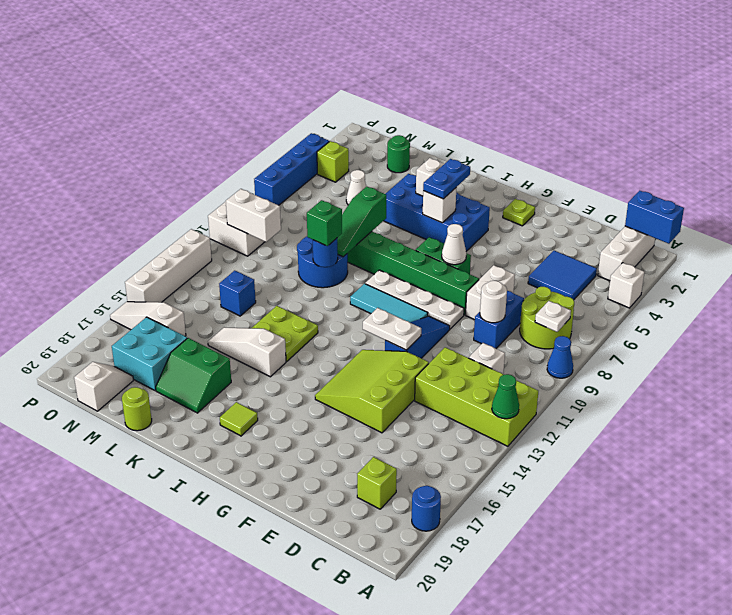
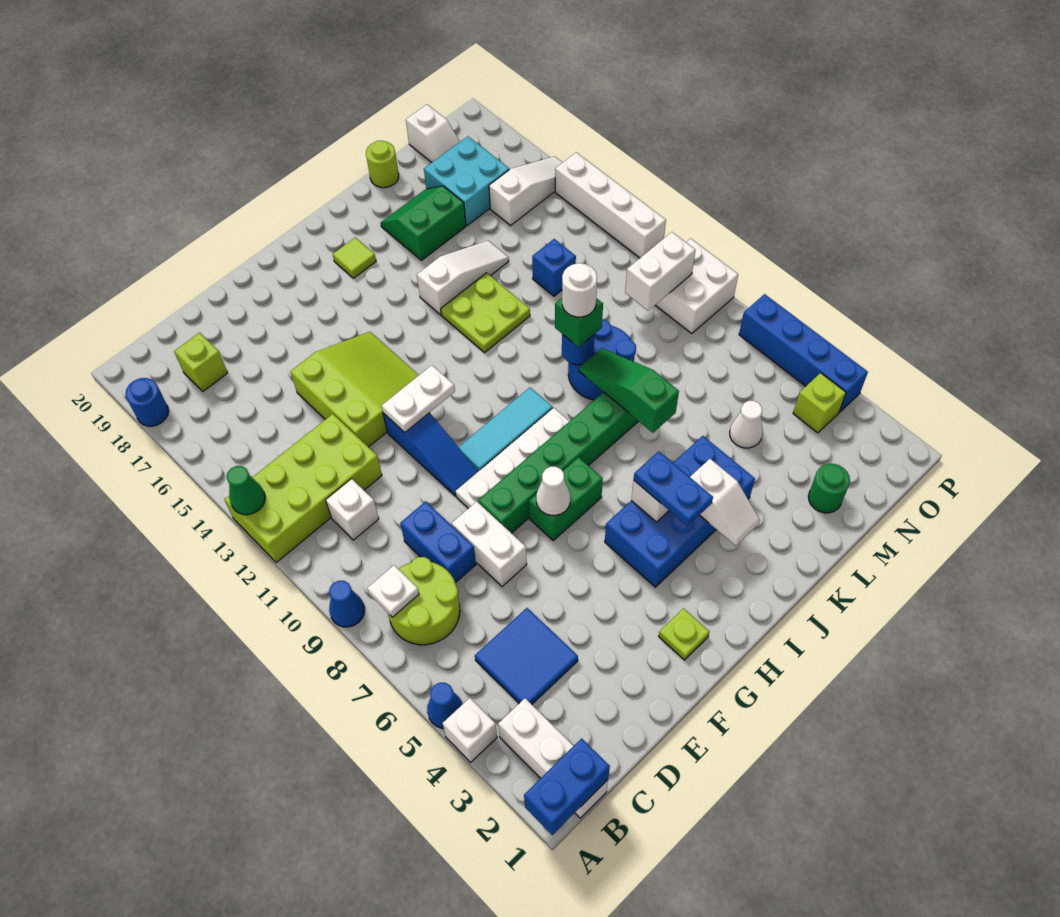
none -> blue 1x1 cone [427,683,463,728]
white 1x1 round brick [480,281,507,323] -> white 1x1 round brick moved to [562,263,597,317]

